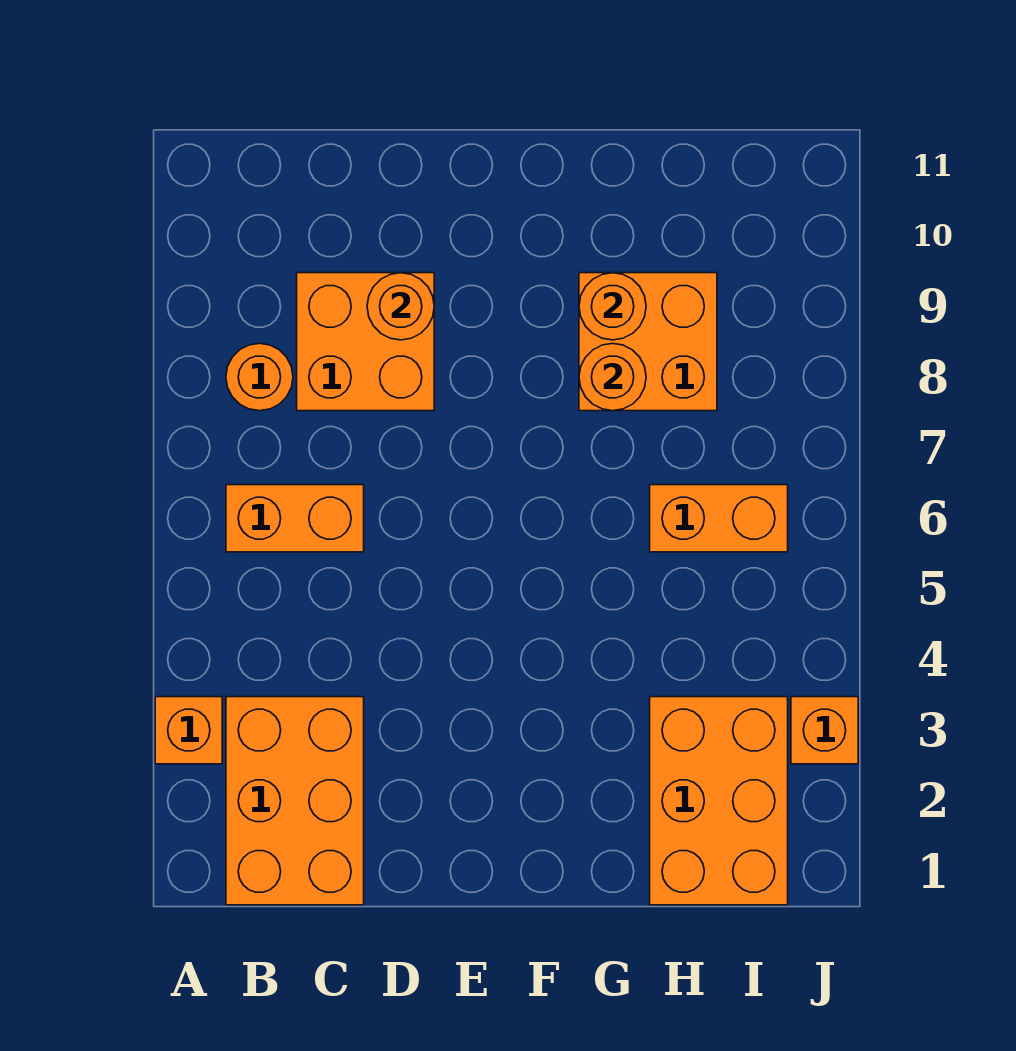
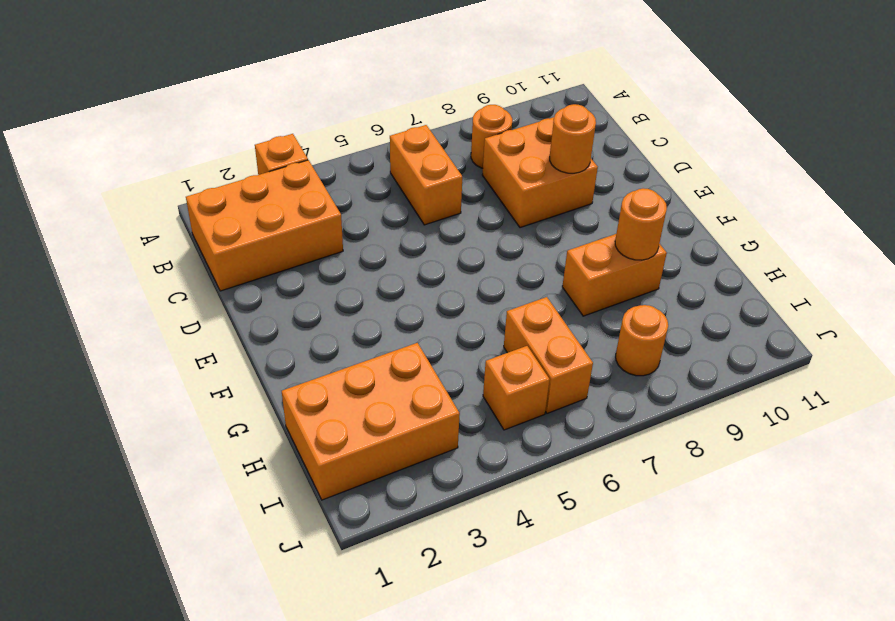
orange 2x2 brick [579,273,717,411] -> orange 1x2 brick [562,234,667,316]
orange 1x1 round brick [579,343,646,411] -> orange 1x1 round brick moved to [616,305,668,376]
orange 1x1 brick [791,697,858,764] -> orange 1x1 brick moved to [483,346,550,430]

